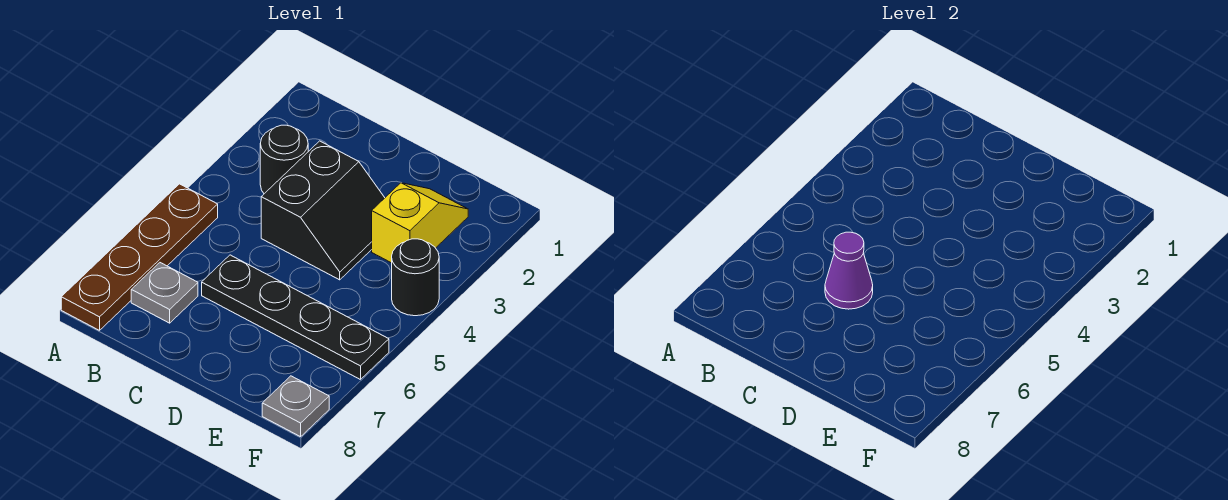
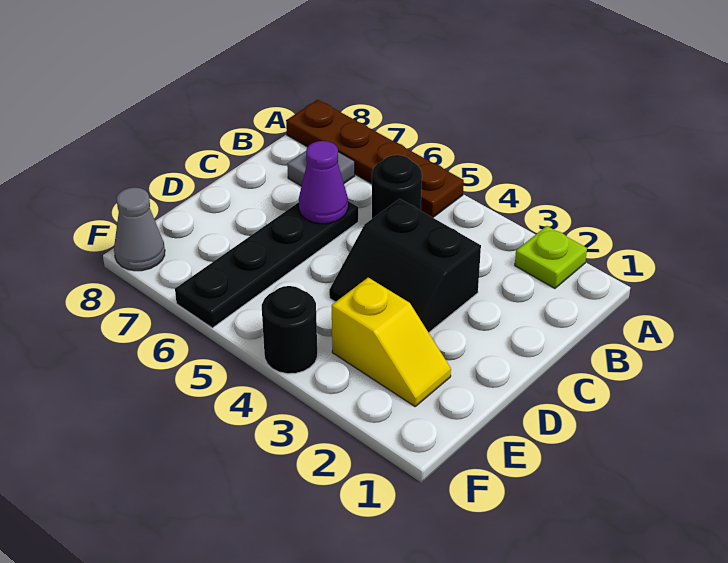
none -> lime 1x1 plate [515,226,587,289]
black 1x1 round brick [260,125,308,194] -> black 1x1 round brick moved to [372,155,422,219]
grey 1x1 plate [262,376,329,437] -> grey 1x1 cone [114,187,165,271]

